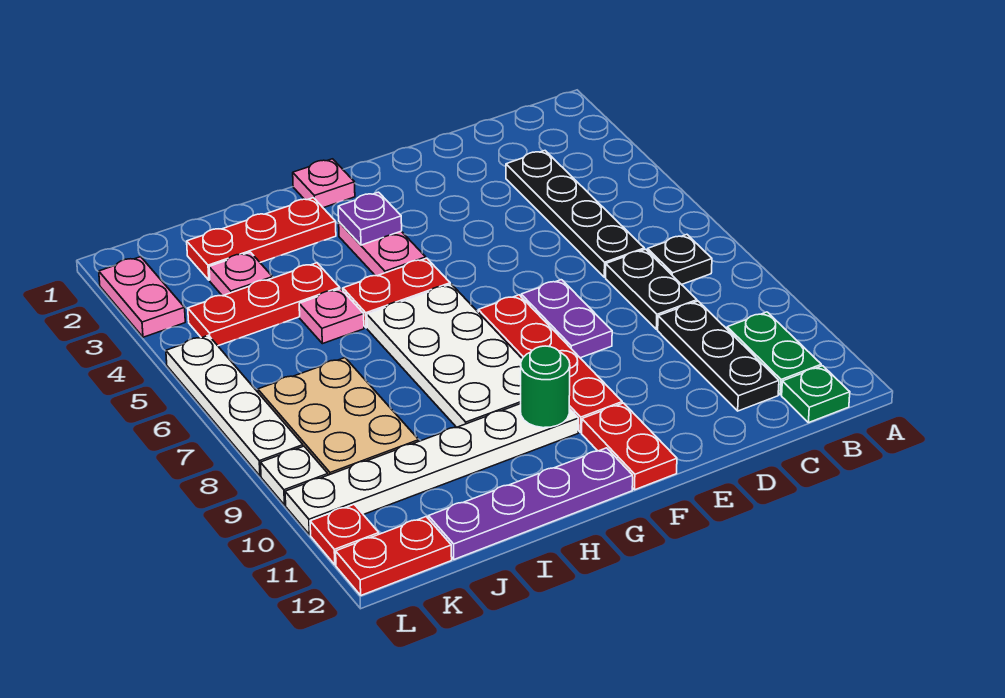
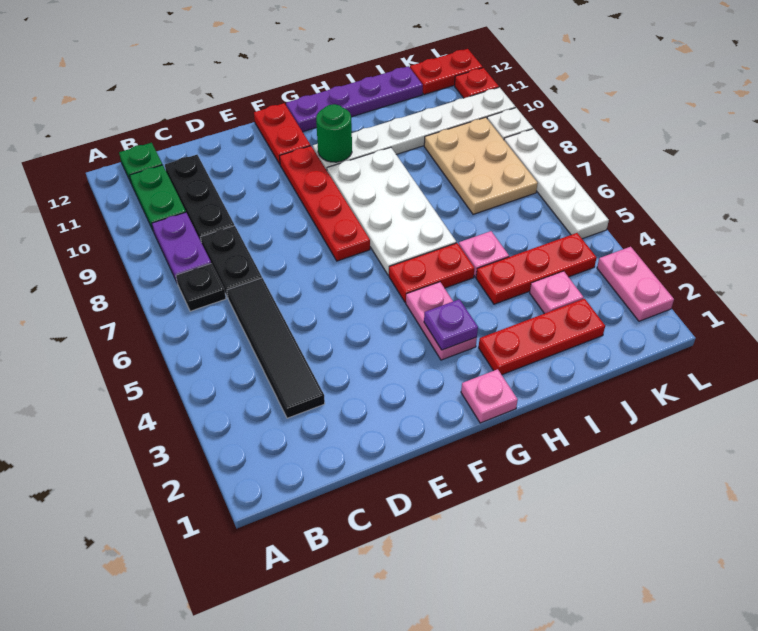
black 1x4 plate [506,151,644,277] -> black 1x4 tile [227,278,325,418]
purple 1x2 plate [521,280,612,358] -> purple 1x2 plate moved to [152,212,211,284]

